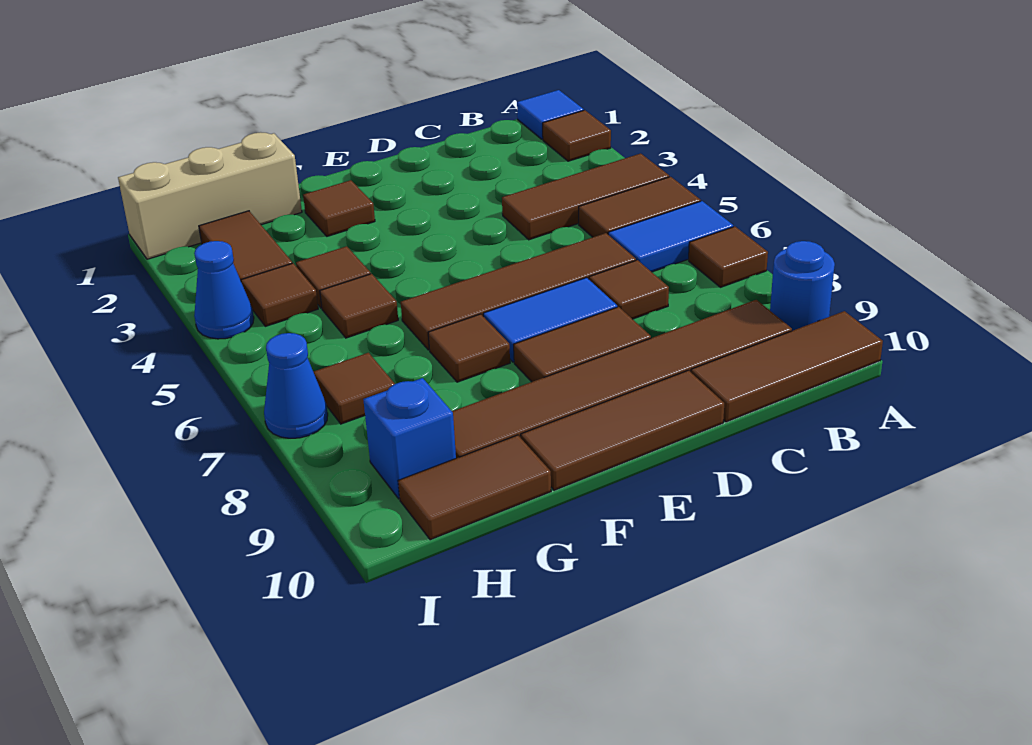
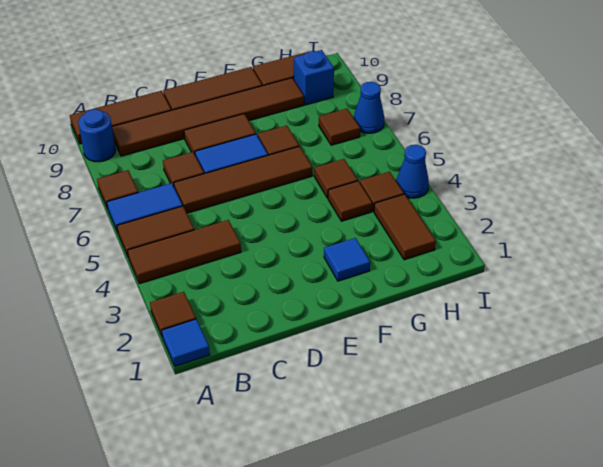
brown 1x1 tile [303,180,375,236] -> blue 1x1 tile [324,238,370,281]
tan 1x3 brick [118,132,302,259] -> none

